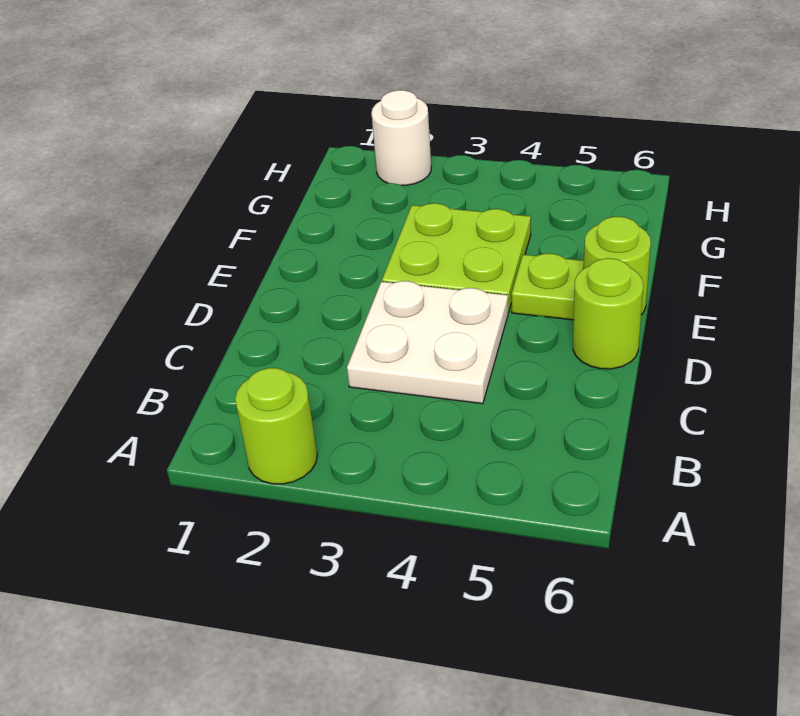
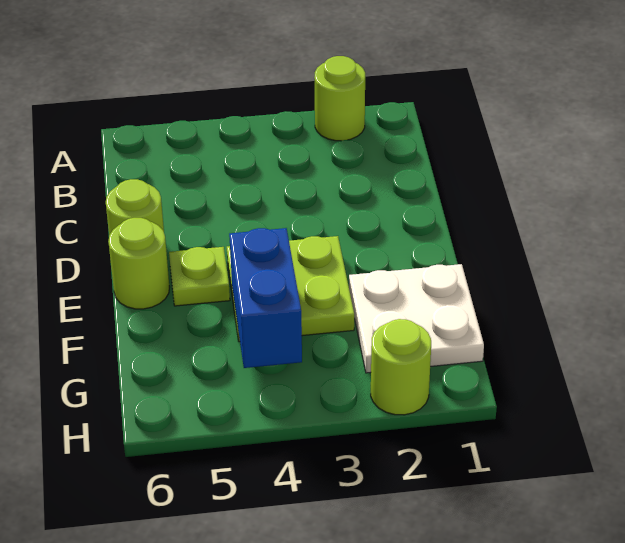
white 2x2 plate [347,281,508,404] -> white 2x2 plate moved to [349,264,484,373]
none -> blue 1x2 brick [229,228,302,368]
white 1x1 round brick [371,90,431,185] -> lime 1x1 round brick [371,319,431,415]

